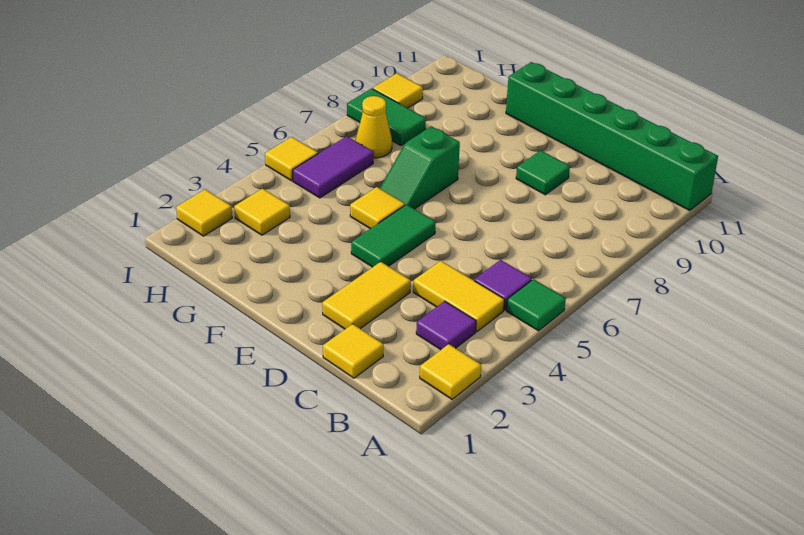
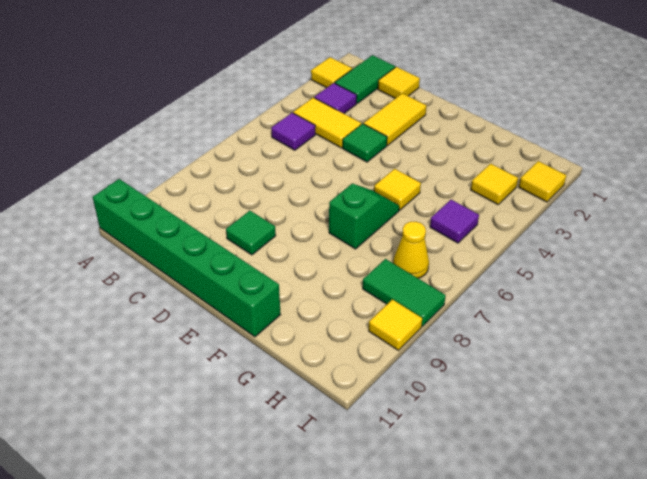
green 1x1 tile [506,279,566,331] -> green 1x1 tile moved to [343,124,387,162]
green 1x2 tile [351,205,436,267] -> green 1x2 tile moved to [335,55,395,103]
purple 1x2 tile [293,136,374,198] -> purple 1x1 tile [430,200,479,243]
yellow 1x1 tile [265,137,318,181] -> none

